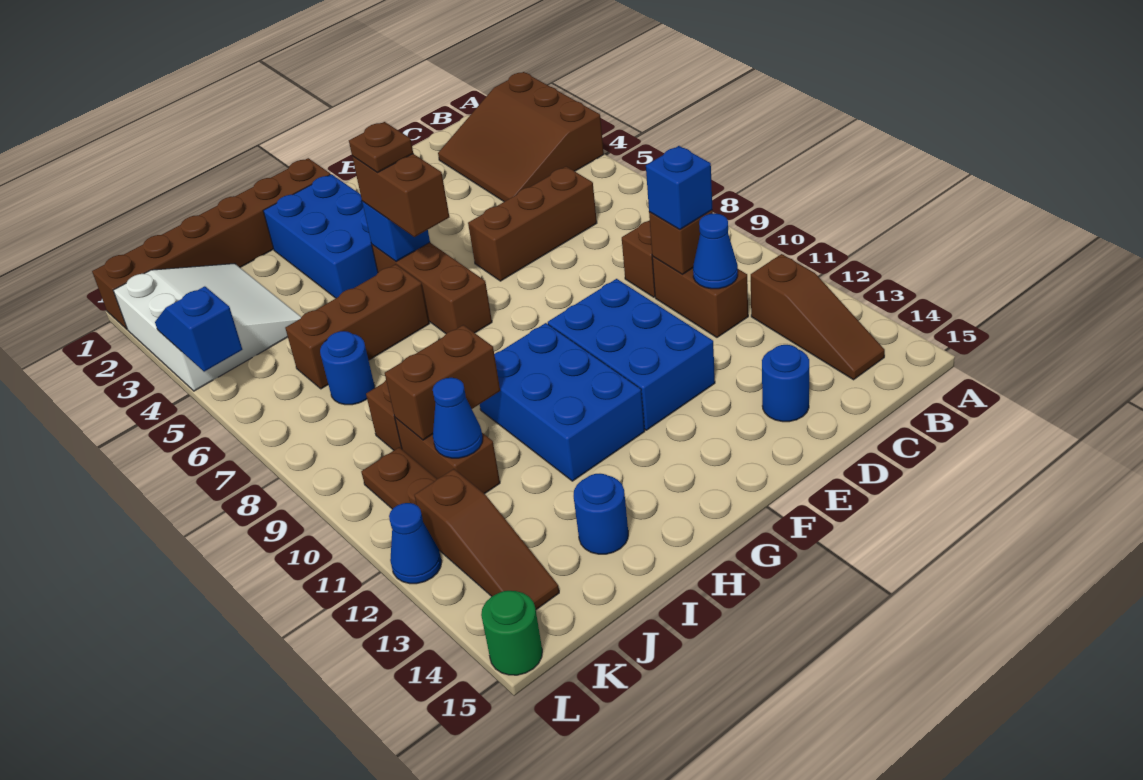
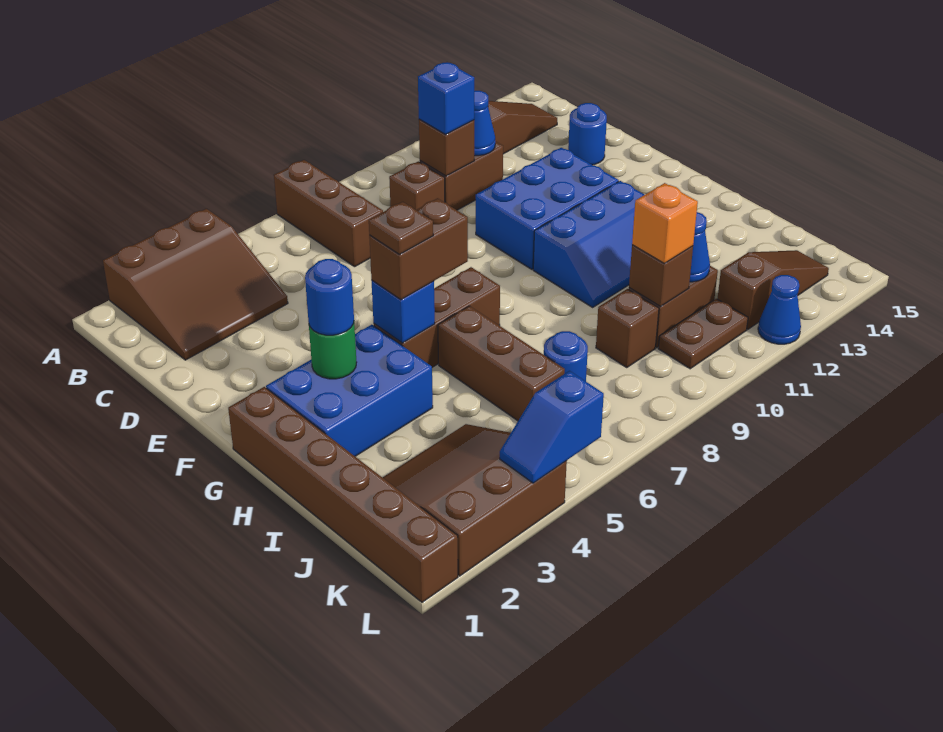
brown 1x3 brick [468,167,597,281] -> brown 1x3 brick moved to [274,160,383,267]
blue 2x3 brick [480,323,645,481] -> blue 2x3 slope [533,181,645,307]
brown 1x2 brick [385,325,500,440] -> brown 1x1 brick [629,245,693,306]
blue 1x1 round brick [574,474,628,554] -> blue 1x1 round brick moved to [305,259,354,335]
white 3x3 slope [113,263,301,391] -> brown 3x3 slope [383,424,567,576]
none -> orange 1x1 brick [632,183,698,263]
green 1x1 round brick [481,591,542,675] -> green 1x1 round brick moved to [309,324,357,379]

